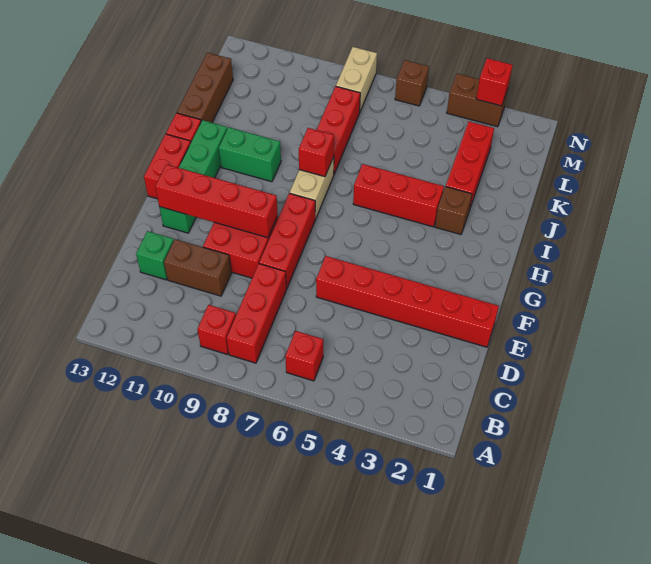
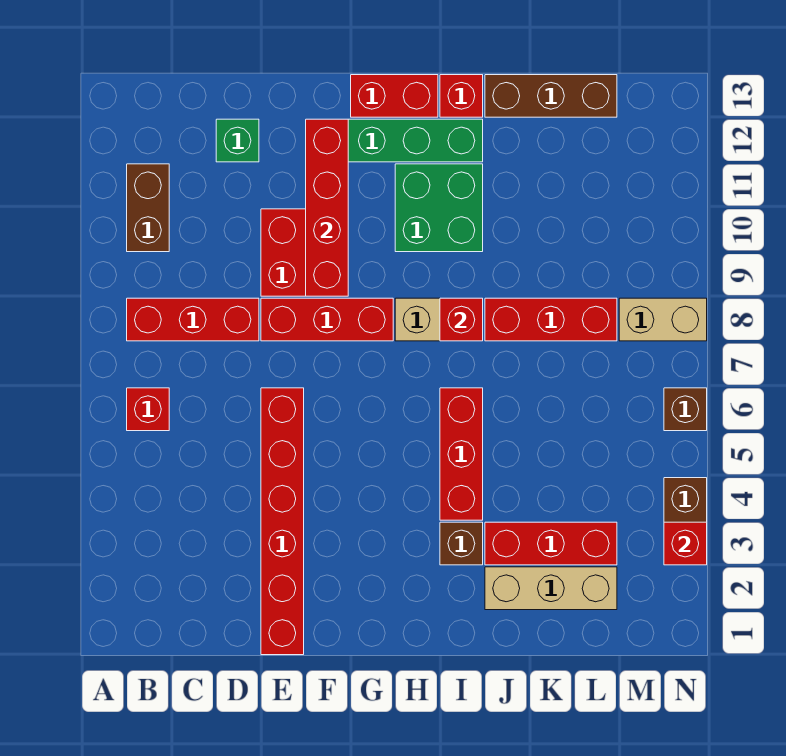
red 1x1 brick [197,305,236,354] -> none
brown 1x2 brick [164,239,231,296] -> brown 1x2 brick moved to [127,164,169,252]
green 1x2 brick [219,127,281,182] -> green 2x2 brick [395,164,483,252]
none -> tan 1x3 brick [485,567,617,610]

